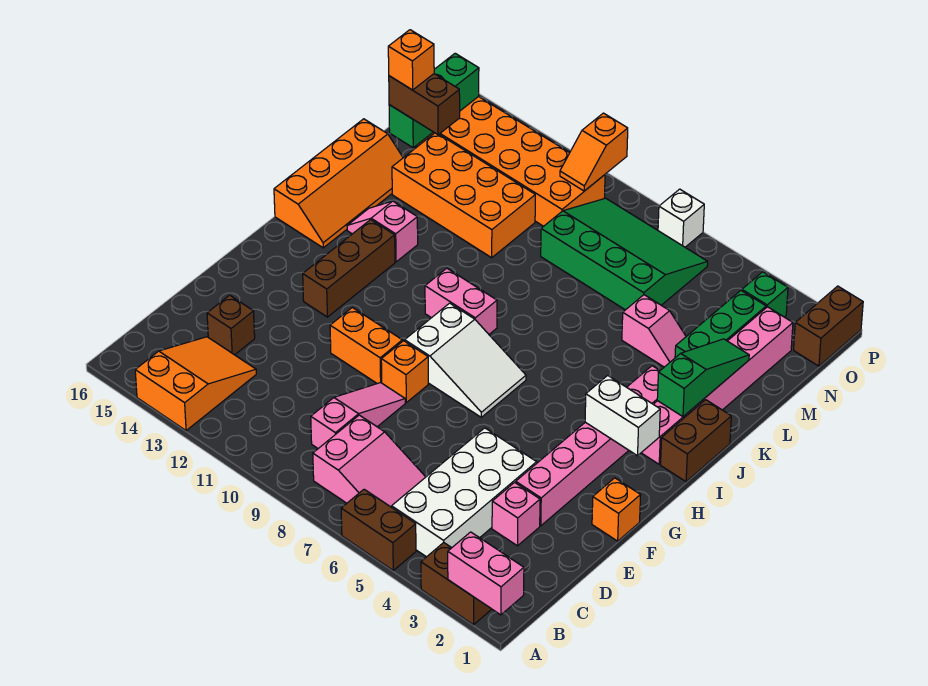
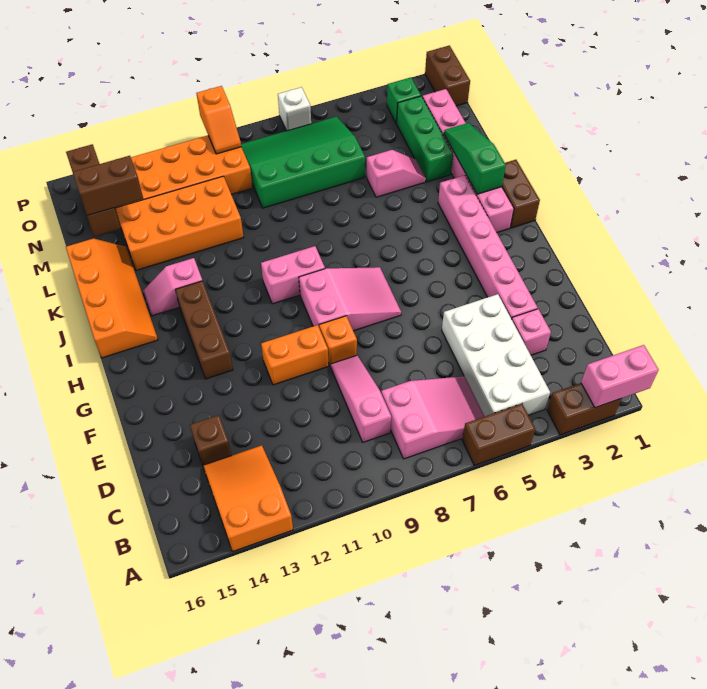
orange 1x1 brick [592,478,641,541] -> none
white 2x3 slope [405,303,526,417] -> pink 2x3 slope [299,267,401,331]
white 1x2 brick [585,375,660,456] -> none
green 1x3 brick [389,53,479,148] -> brown 1x3 brick [66,144,121,237]
orange 1x1 brick [388,30,434,90] -> none

